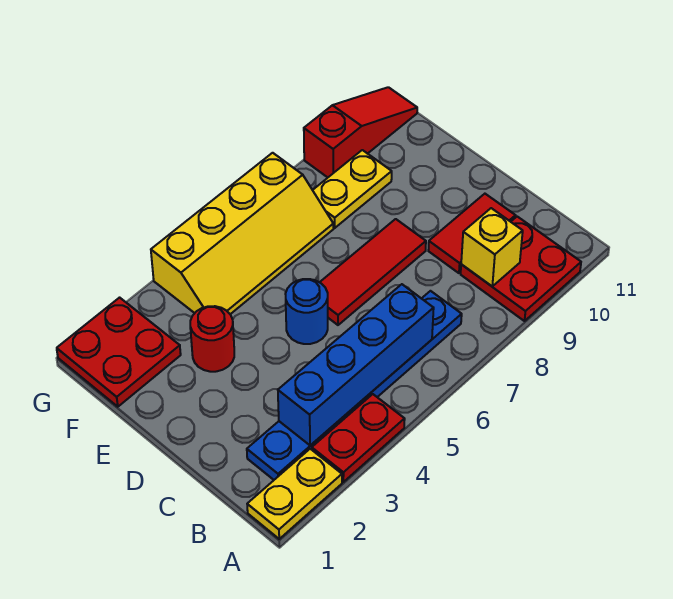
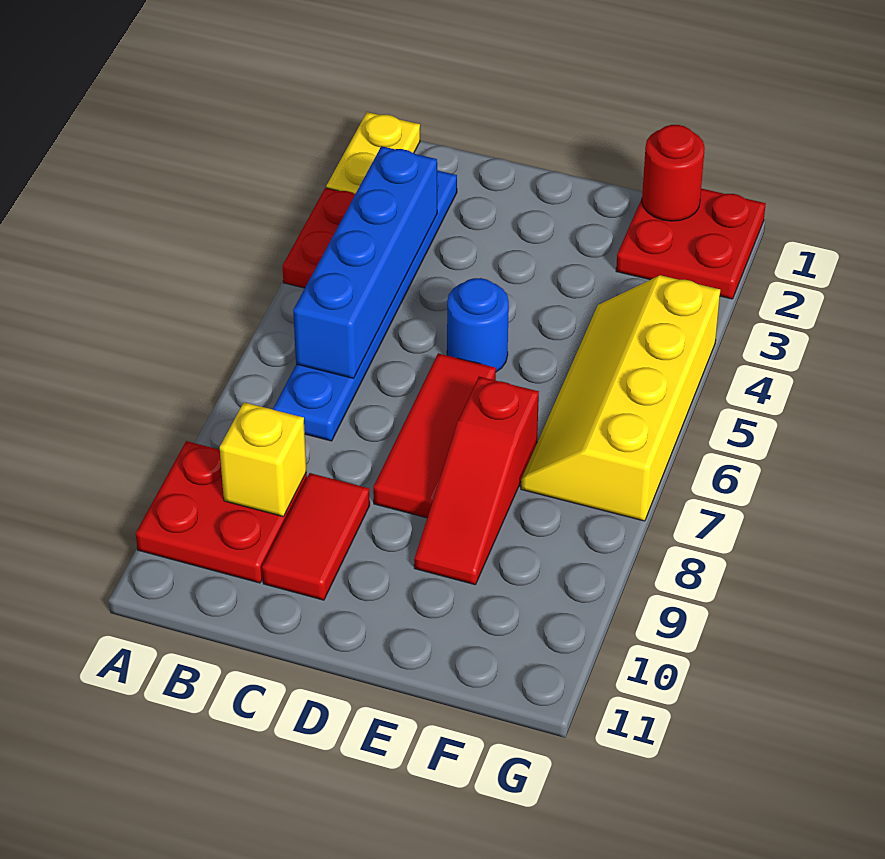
red 1x1 round brick [190,306,234,372] -> red 1x1 round brick moved to [642,125,705,221]
yellow 1x2 plate [313,150,392,228] -> none
red 1x3 slope [304,87,417,177] -> red 1x3 slope moved to [414,377,539,585]

